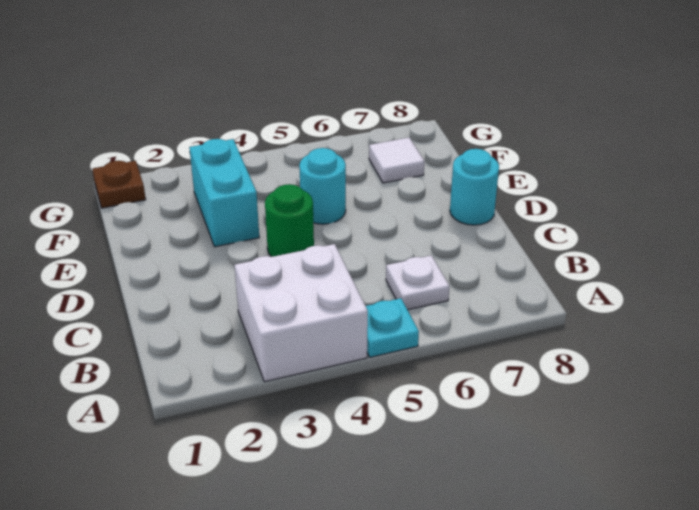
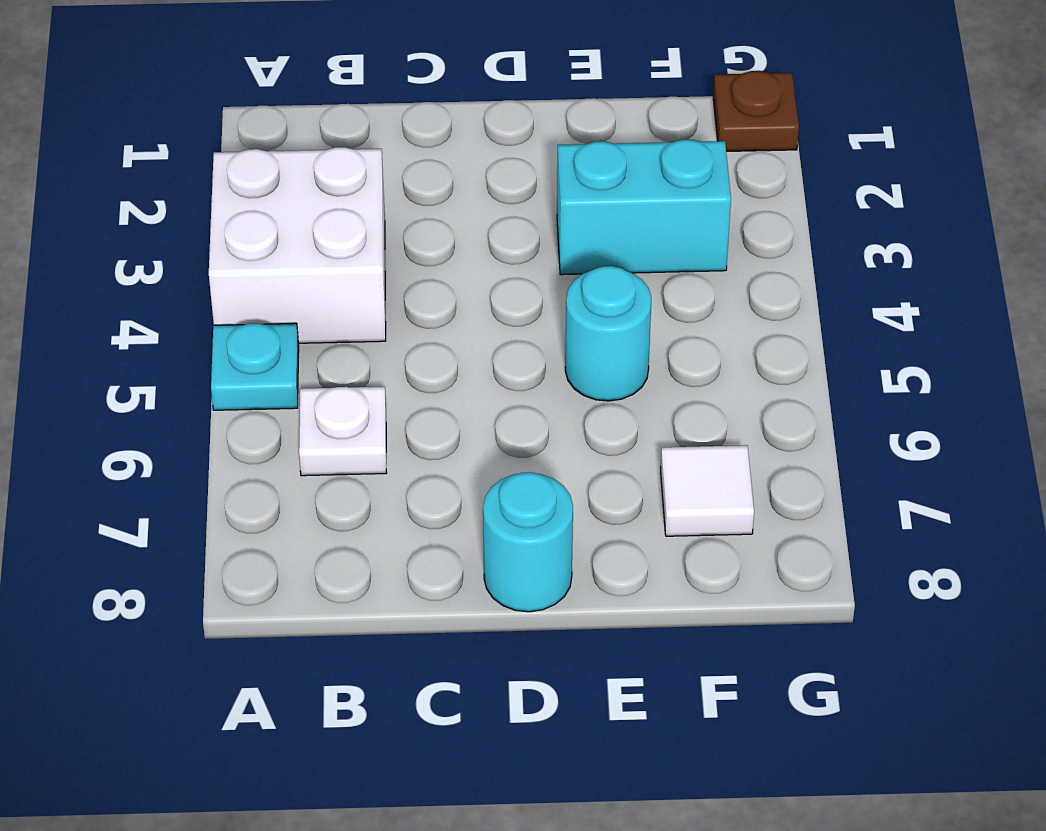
green 1x1 round brick [265,184,314,257] -> none

